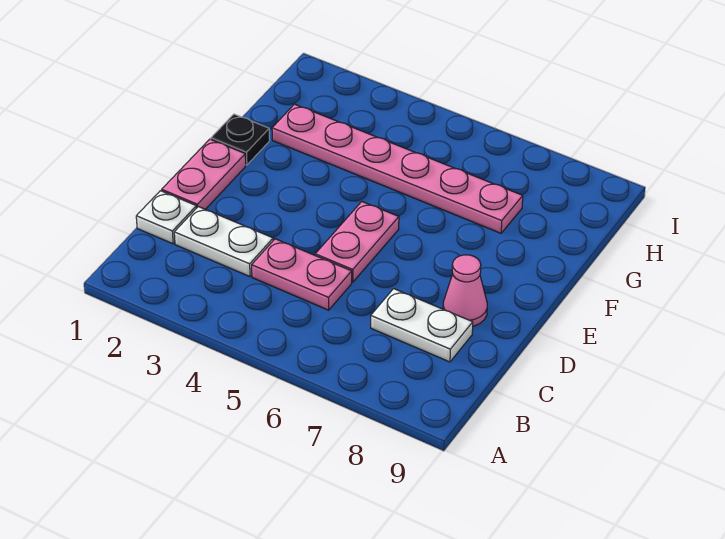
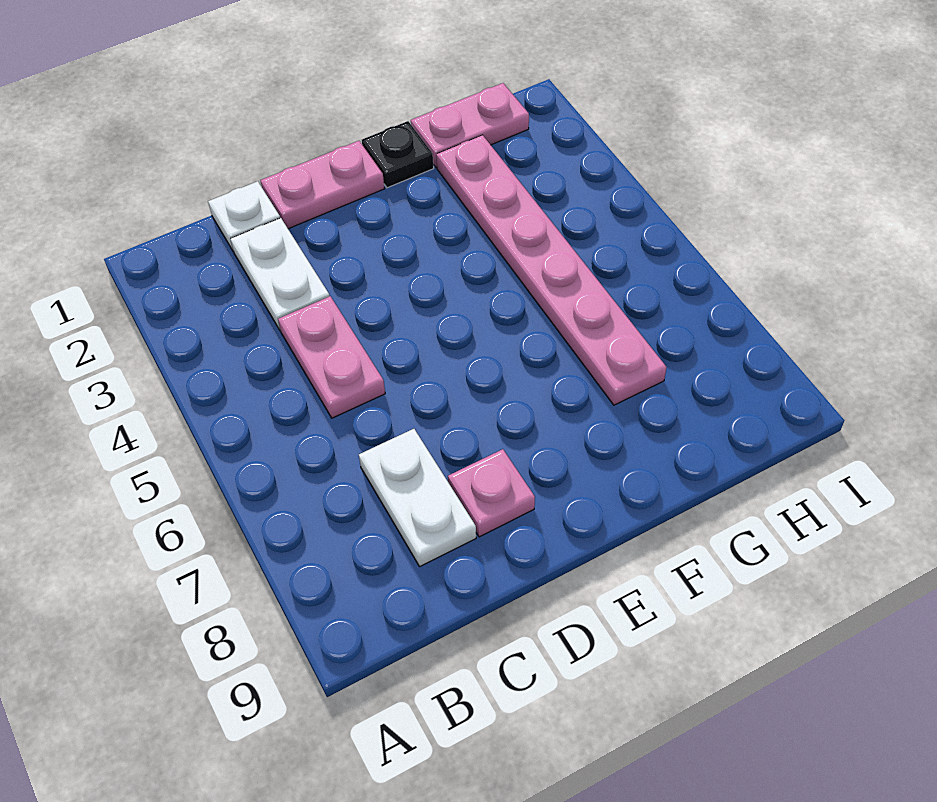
pink 1x2 plate [315,202,399,282] -> pink 1x2 plate moved to [411,83,529,167]
pink 1x1 cone [443,255,487,326] -> pink 1x1 plate [448,449,535,537]

